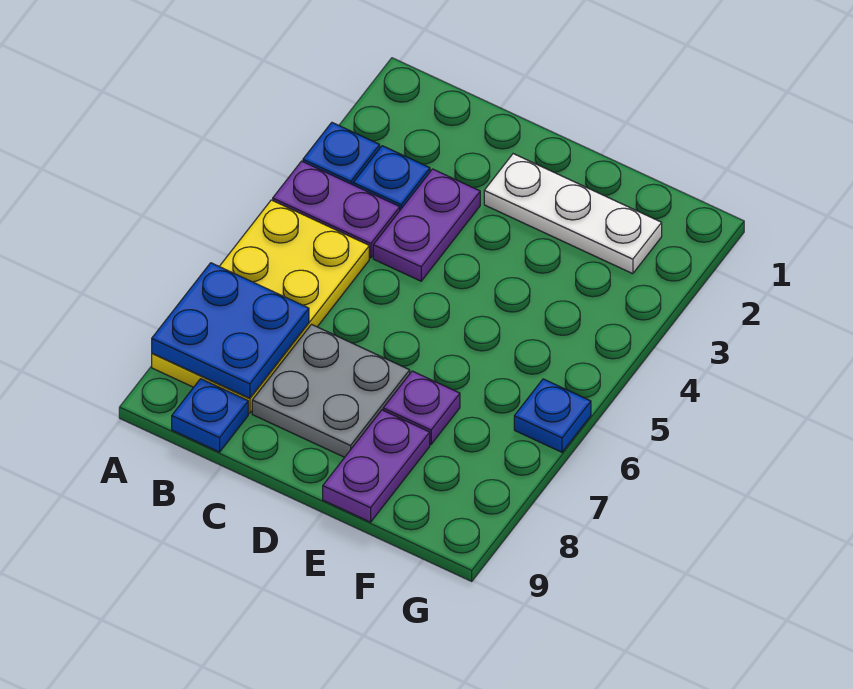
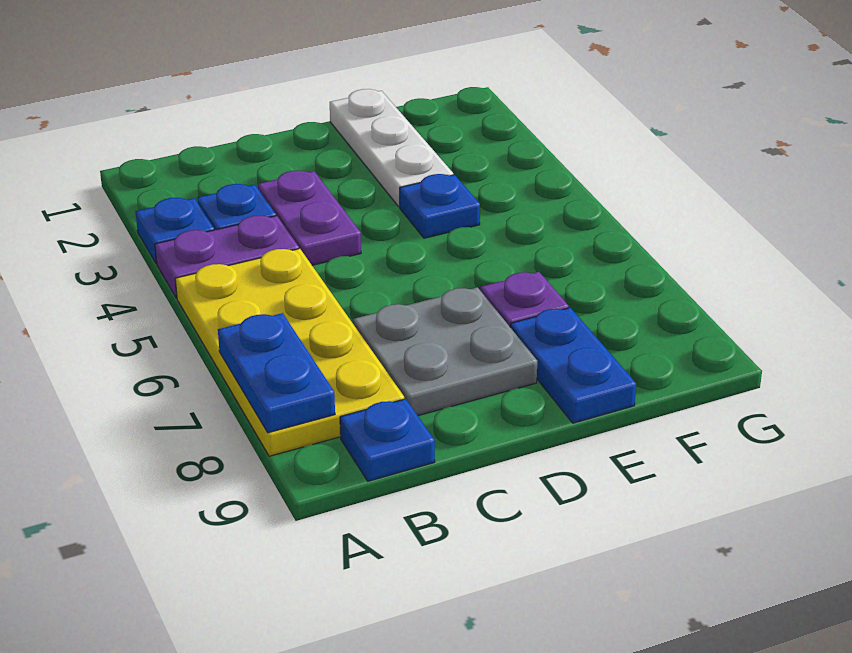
blue 2x2 plate [152,263,309,399] -> blue 1x2 plate [218,313,335,433]
white 1x3 plate [484,154,662,274] -> white 1x3 plate turned to [330,89,453,207]
purple 1x2 plate [323,410,430,522] -> blue 1x2 plate [510,308,636,423]
blue 1x1 plate [514,379,591,452] -> blue 1x1 plate moved to [400,174,480,238]

